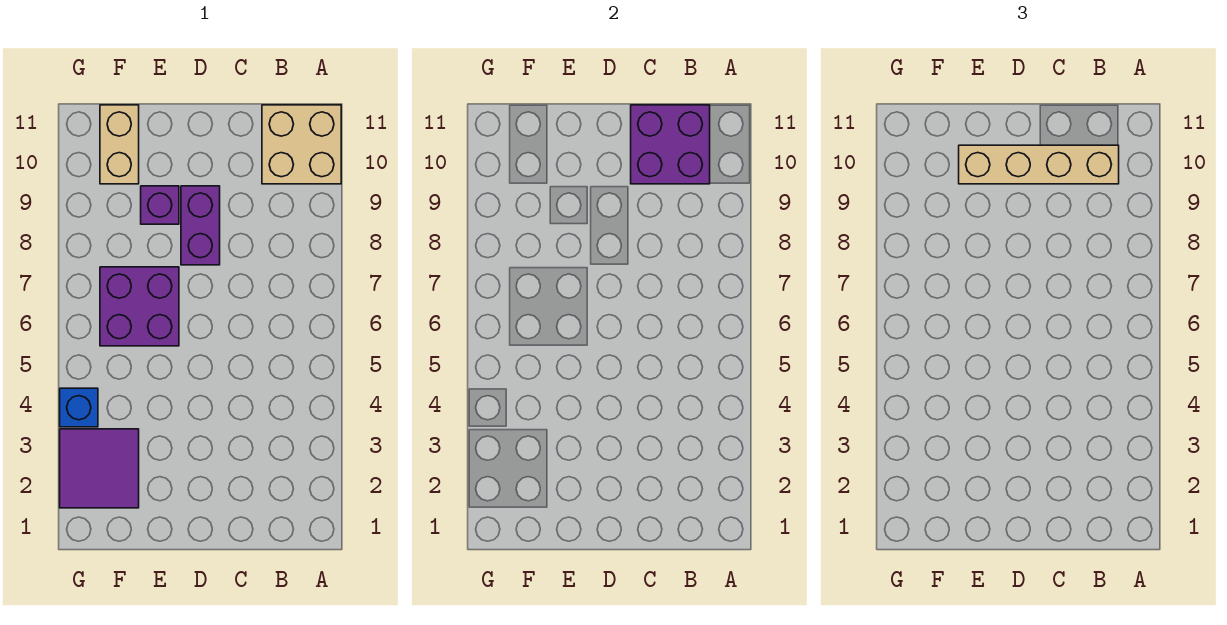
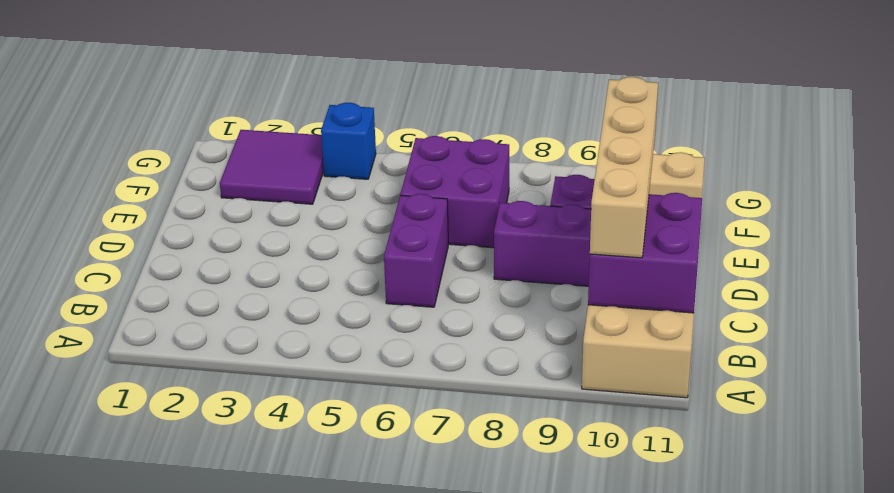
none -> purple 1x2 brick [384,194,448,307]

